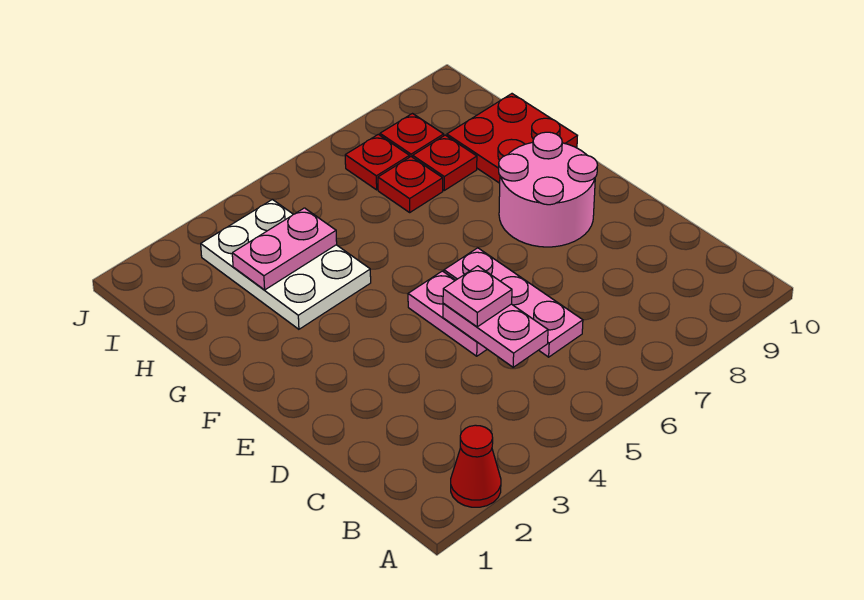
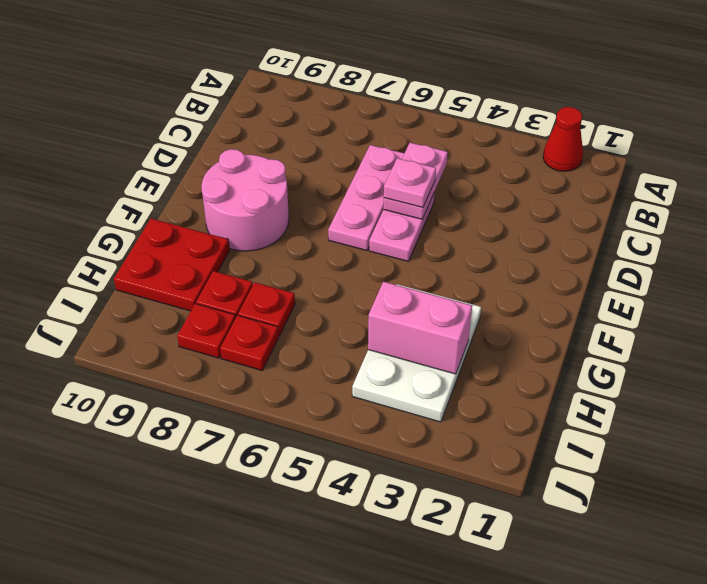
pink 1x2 plate [232,208,337,290] -> pink 1x2 brick [368,282,472,374]

